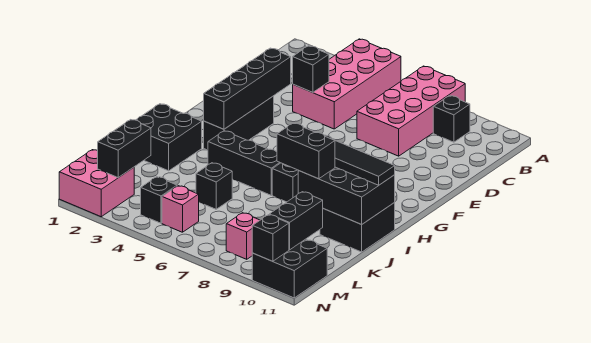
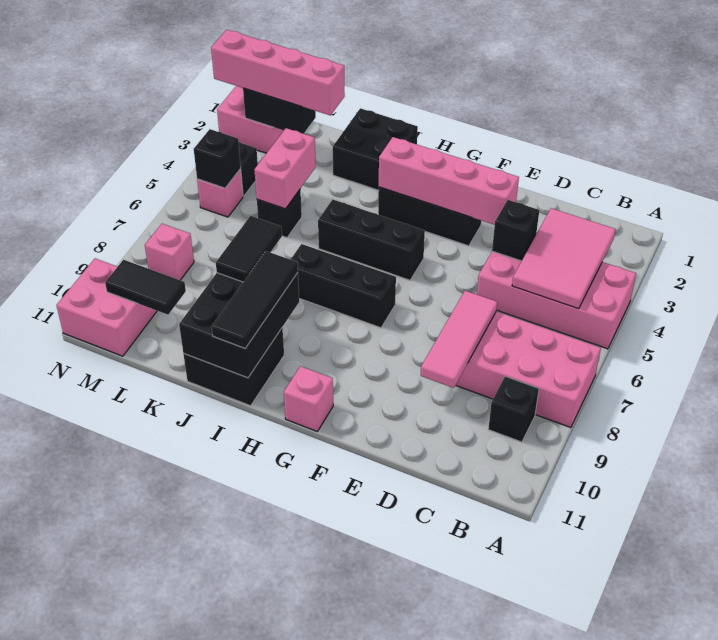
none -> pink 2x3 tile [512,208,616,309]
none -> pink 1x3 tile [421,291,497,388]
black 1x4 brick [204,48,291,129] -> pink 1x4 brick [379,137,519,225]
none -> pink 1x1 brick [284,366,333,431]
black 1x3 brick [208,131,280,195] -> black 1x3 brick turned to [318,199,425,280]
black 1x2 brick [277,123,335,179] -> black 1x2 tile [216,216,282,282]
none -> pink 1x4 brick [211,30,345,116]
none -> pink 1x2 brick [254,128,316,209]
black 1x2 brick [269,192,323,250] -> black 1x2 tile [105,260,186,315]
black 2x2 brick [252,239,327,298] -> pink 2x2 brick [56,258,157,356]
black 1x1 brick [252,215,289,261] -> black 1x1 brick moved to [194,129,241,188]

